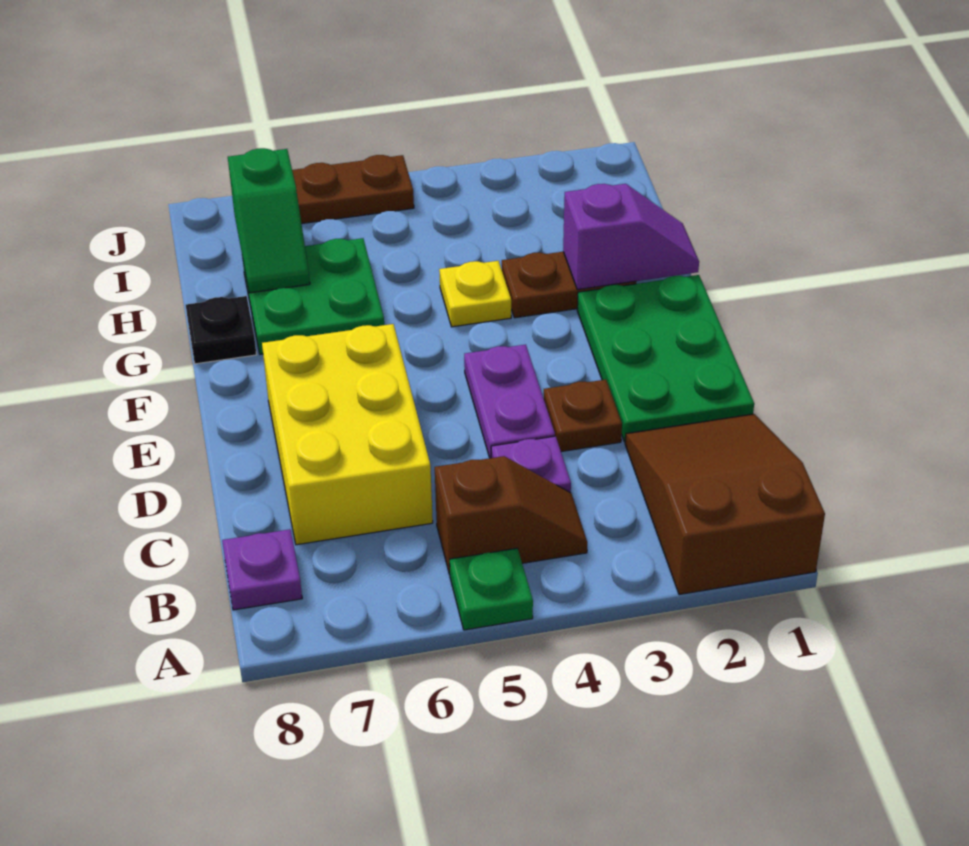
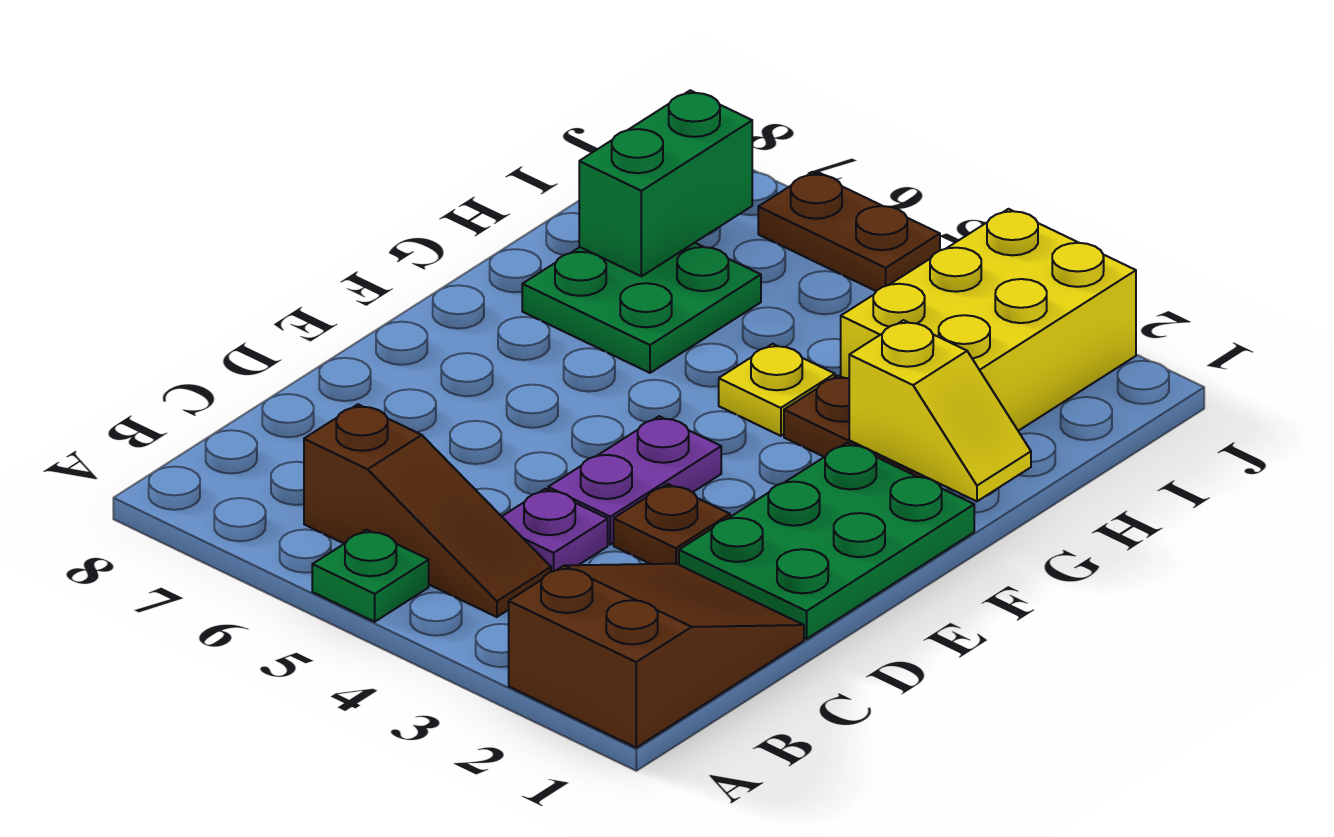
brown 1x2 slope [435,456,587,575] -> brown 1x3 slope [304,404,551,617]
purple 1x1 plate [222,529,302,610] -> none
yellow 2x3 brick [262,324,433,545] -> yellow 2x3 brick moved to [841,209,1136,431]
purple 1x2 slope [563,184,699,290] -> yellow 1x2 slope [849,320,1031,501]
black 1x1 plate [186,296,256,364] -> none
green 1x2 slope [228,148,310,293] -> green 1x2 brick [579,90,752,276]

